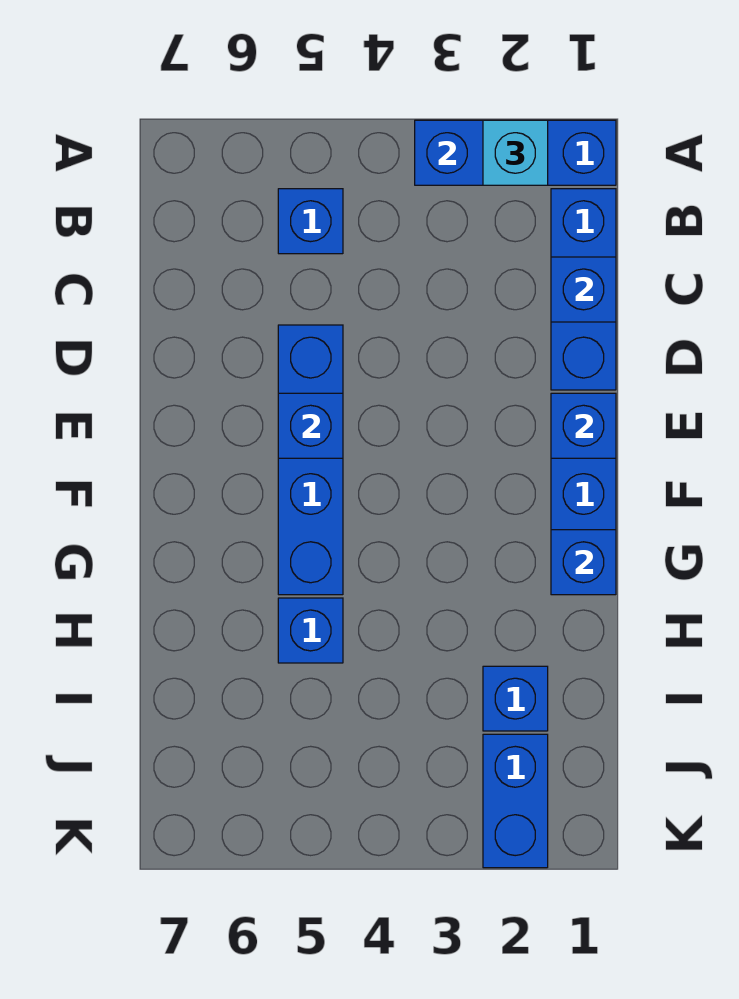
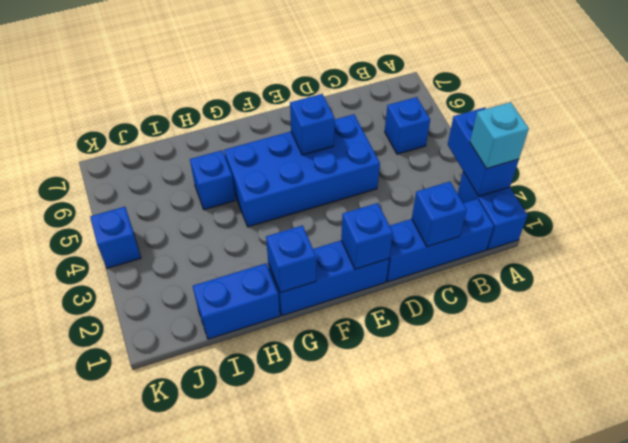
blue 1x4 brick [278,325,343,595] -> blue 2x4 brick [224,114,380,227]
blue 1x1 brick [483,666,548,731] -> blue 1x1 brick moved to [90,207,141,268]
blue 1x2 brick [483,734,548,868] -> blue 1x2 brick moved to [193,263,280,339]

